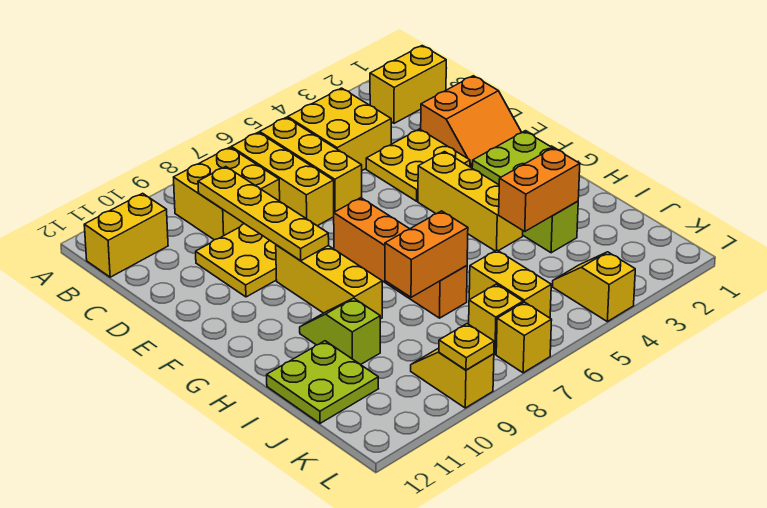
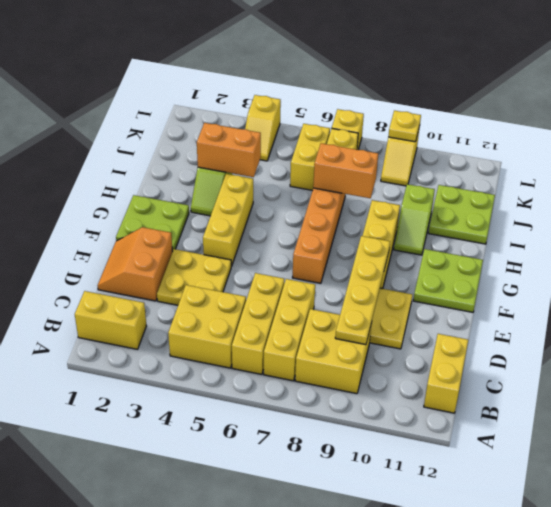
yellow 1x2 brick [84,193,168,277] -> yellow 1x2 brick turned to [424,334,468,413]
orange 2x2 slope [421,76,522,168] -> orange 2x2 slope turned to [98,227,173,301]
none -> lime 2x2 plate [413,249,483,312]

